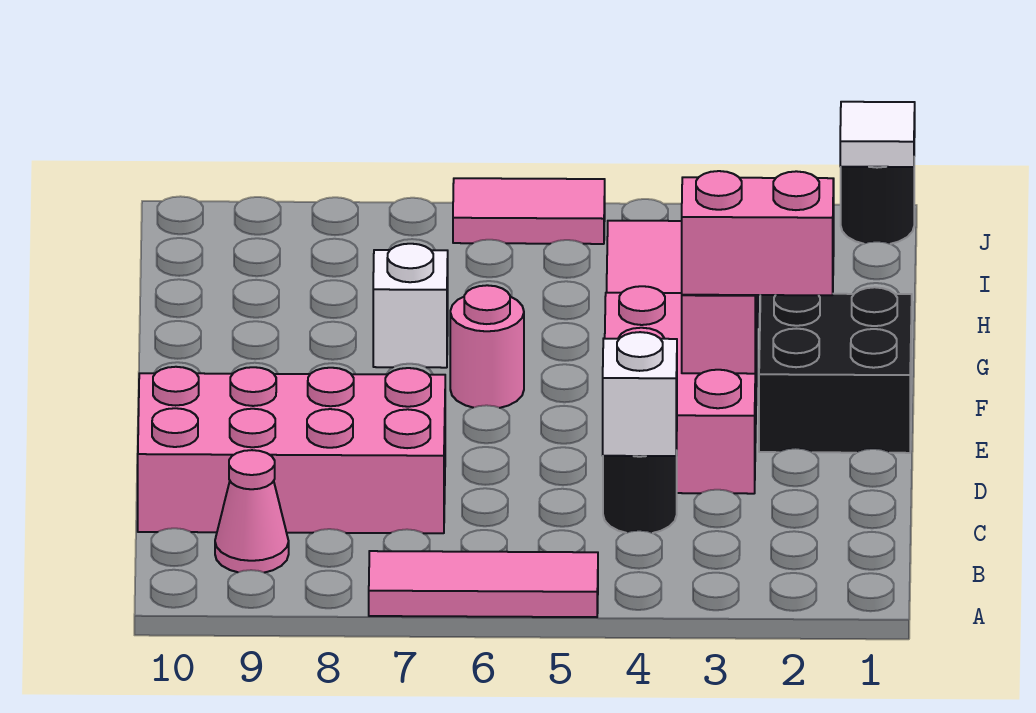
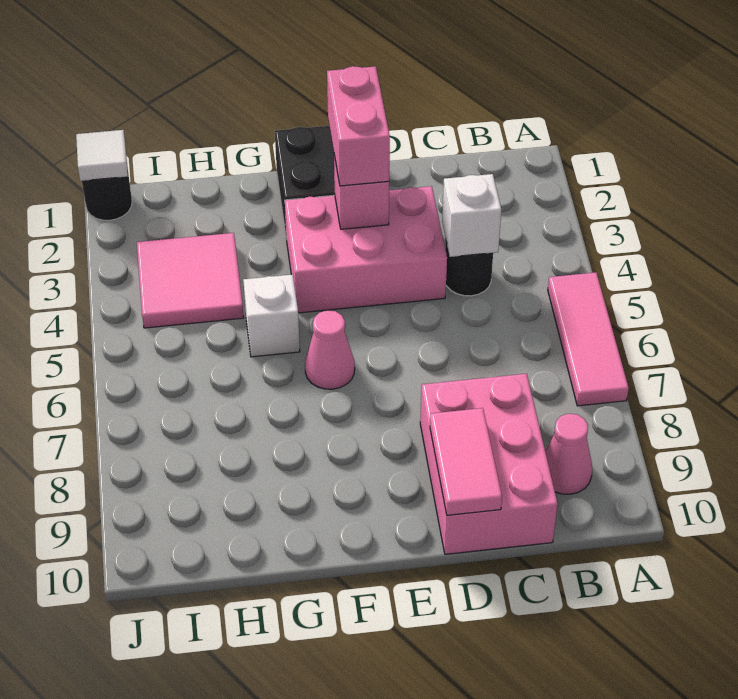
pink 2x4 brick [138,367,445,533] -> pink 2x3 brick [420,374,558,554]
pink 1x1 round brick [450,285,524,408] -> pink 1x1 cone [305,310,355,389]
white 1x1 brick [373,244,448,368] -> white 1x1 brick moved to [243,274,300,357]
pink 1x2 tile [453,178,605,244] -> pink 1x2 tile moved to [430,408,502,515]

